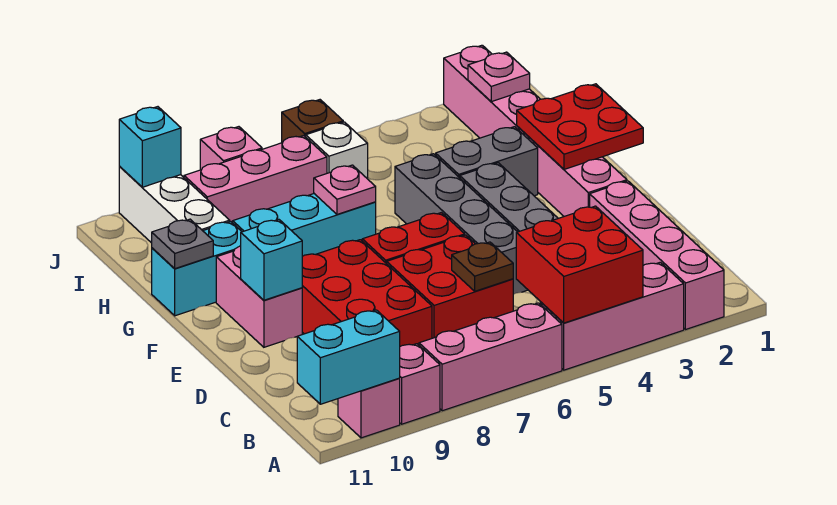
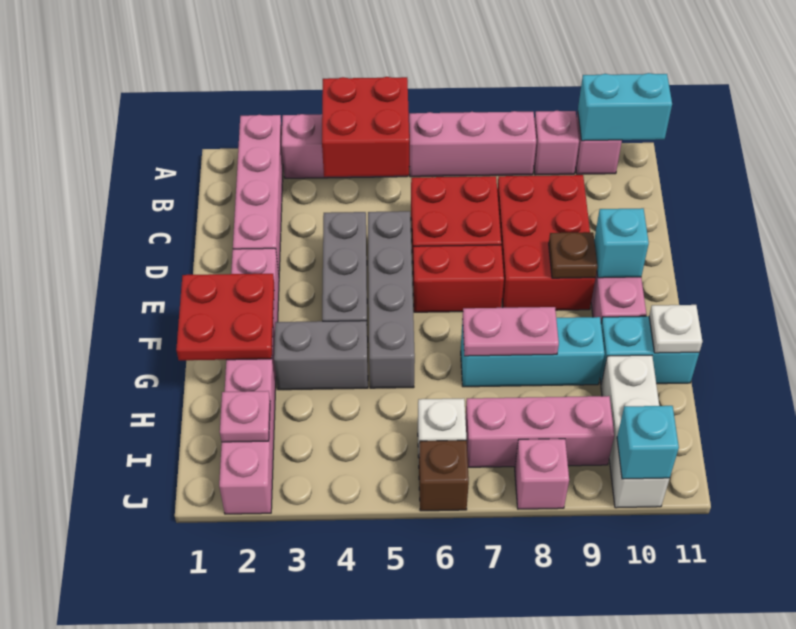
brown 1x1 plate [452,242,513,291] -> brown 1x1 plate moved to [549,232,597,278]
pink 1x1 plate [314,165,376,214] -> pink 1x2 plate [462,307,559,356]
grey 1x1 plate [152,219,213,269] -> white 1x1 plate [649,305,702,353]

